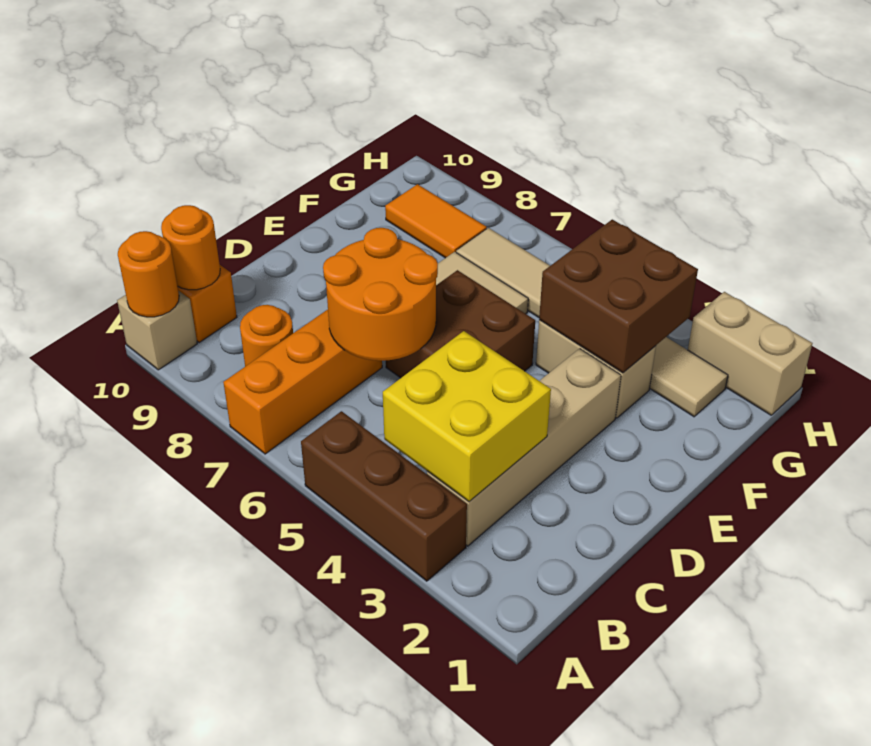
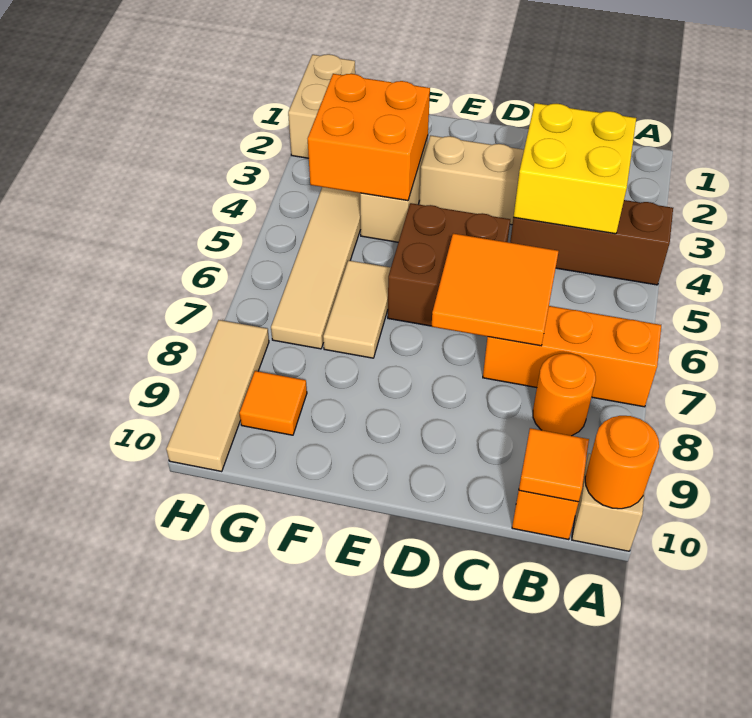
brown 1x3 brick [301,411,467,581] -> brown 1x3 brick turned to [510,200,673,285]
orange 1x1 round brick [161,205,220,290] -> orange 1x1 tile [519,428,589,502]
orange 2x2 round brick [323,228,438,361] -> orange 2x2 tile [432,234,559,346]
brown 2x2 brick [539,220,698,373] -> orange 2x2 brick [308,74,430,201]
orange 1x2 tile [385,184,487,258] -> orange 1x1 tile [239,371,307,435]
none -> tan 1x3 tile [166,320,269,471]

